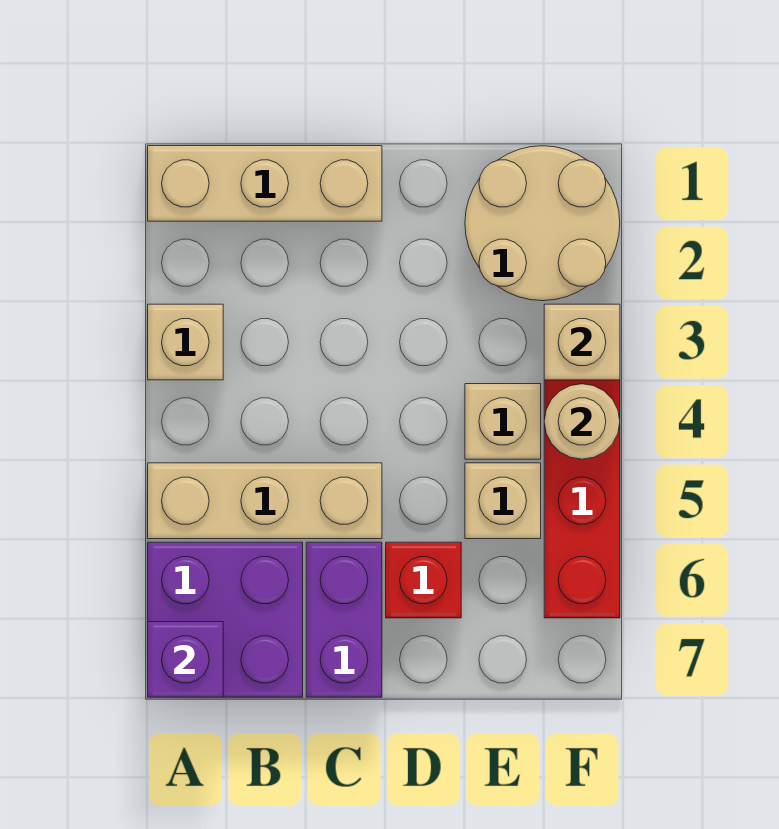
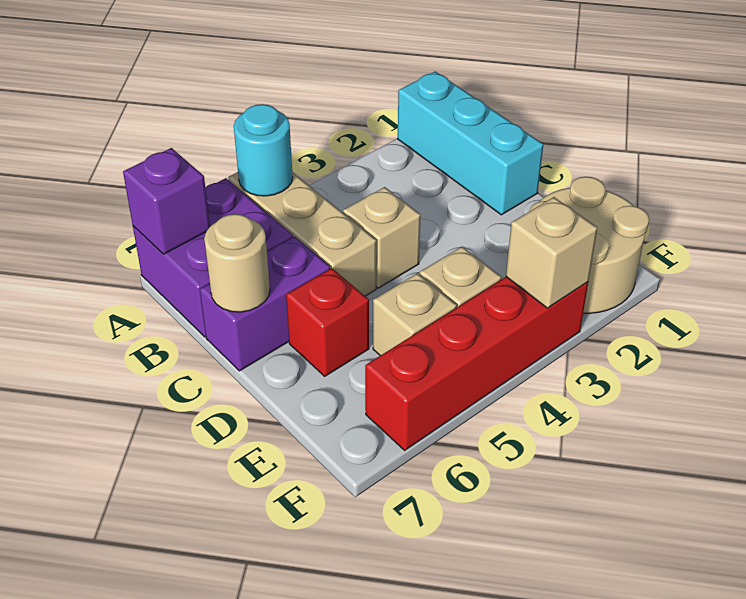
tan 1x3 brick [148,146,382,221] -> cyan 1x3 brick [398,71,543,215]
tan 1x1 brick [148,304,223,380] -> tan 1x1 brick moved to [343,187,421,288]
none -> cyan 1x1 round brick [234,104,293,196]
tan 1x1 round brick [544,384,620,459] -> tan 1x1 round brick moved to [204,214,270,312]

